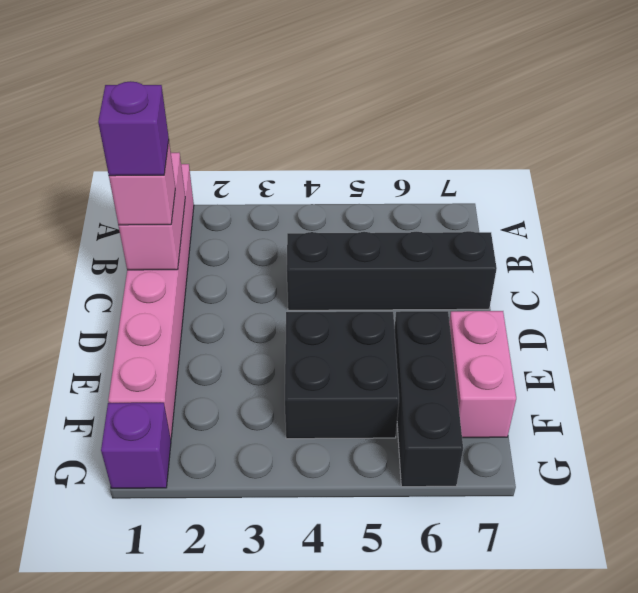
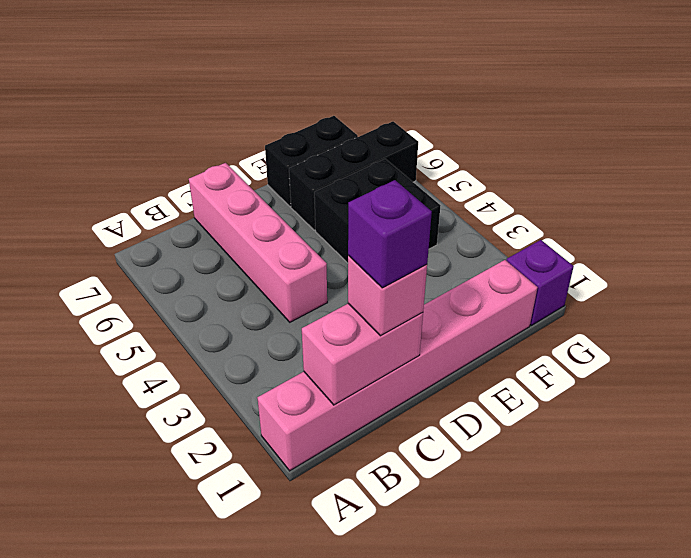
black 1x4 brick [287,231,497,310] -> pink 1x4 brick [189,163,327,322]
pink 1x2 brick [449,311,516,438] -> black 1x2 brick [265,116,358,206]

